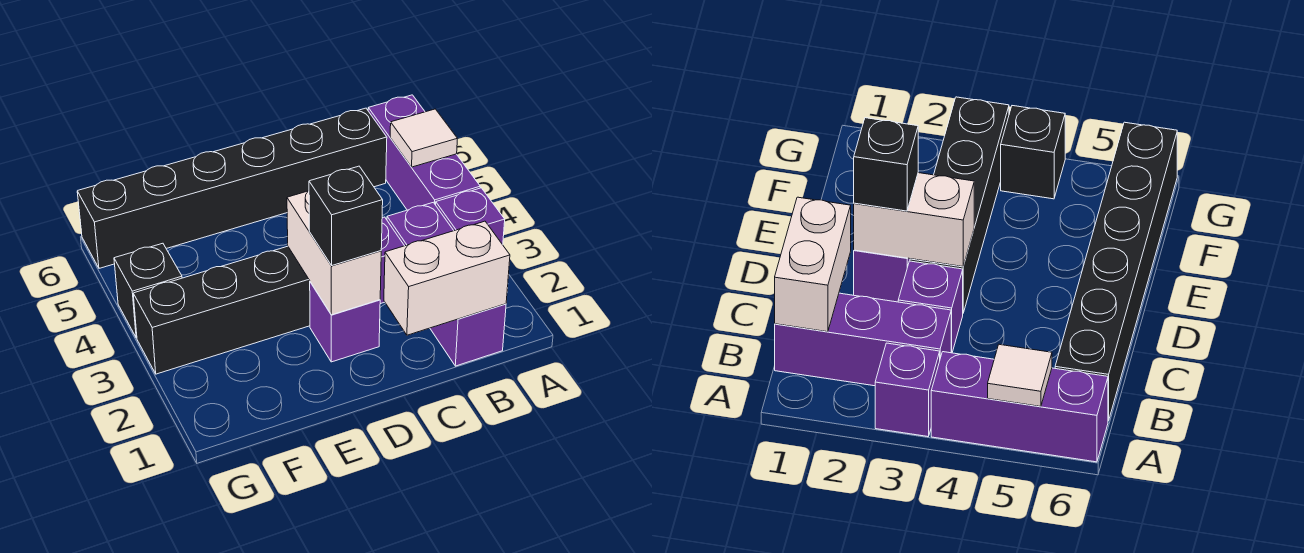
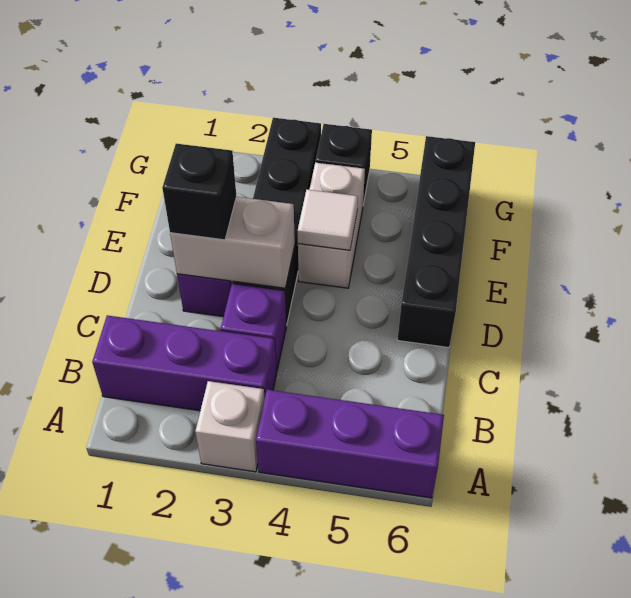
purple 1x1 brick [436,188,505,245] -> white 1x1 brick [195,381,265,472]
white 1x1 tile [390,109,457,167] -> white 1x1 tile moved to [298,190,358,250]
white 1x2 brick [384,221,510,335] -> white 1x2 brick moved to [298,162,365,288]
black 1x6 brick [77,108,387,268] -> black 1x4 brick [397,136,475,348]

